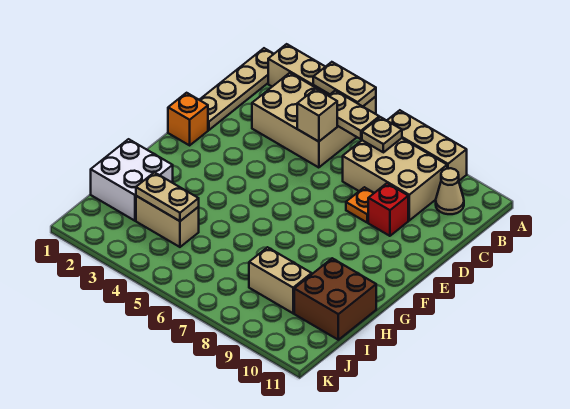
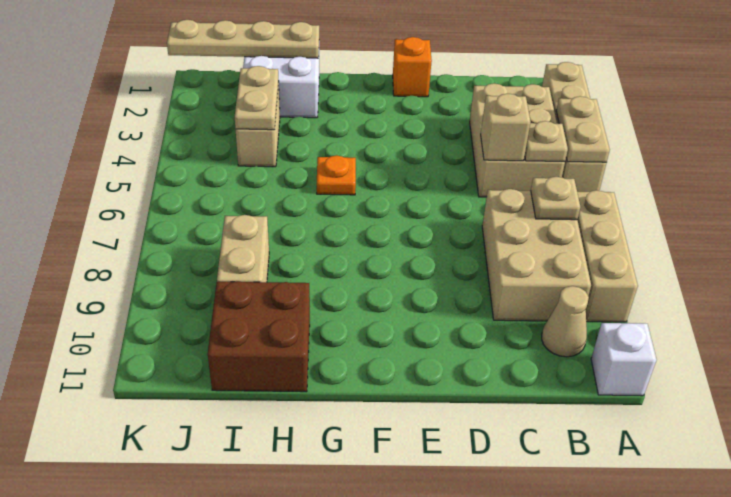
tan 1x4 plate [200,48,273,130] -> tan 1x4 plate moved to [167,20,319,58]
none -> white 1x1 brick [591,323,657,396]
tan 1x2 plate [329,91,379,139] -> tan 1x1 plate [525,121,568,162]
orange 1x1 plate [346,187,374,223] -> orange 1x1 plate moved to [317,155,356,195]
red 1x1 brick [368,183,408,236] -> none

